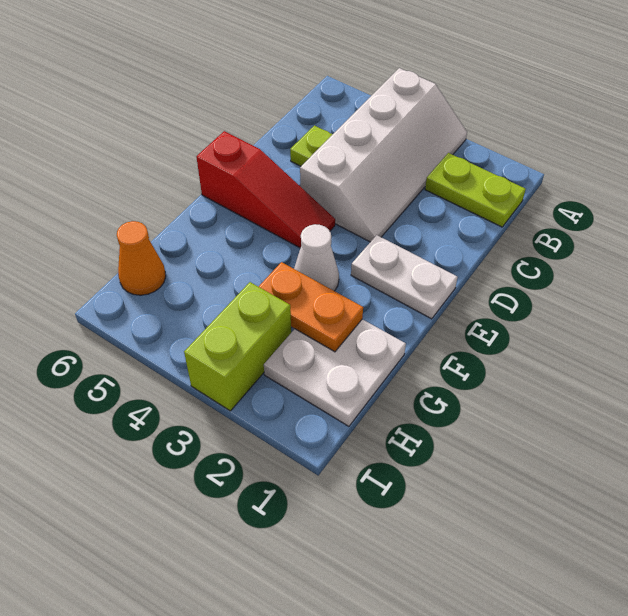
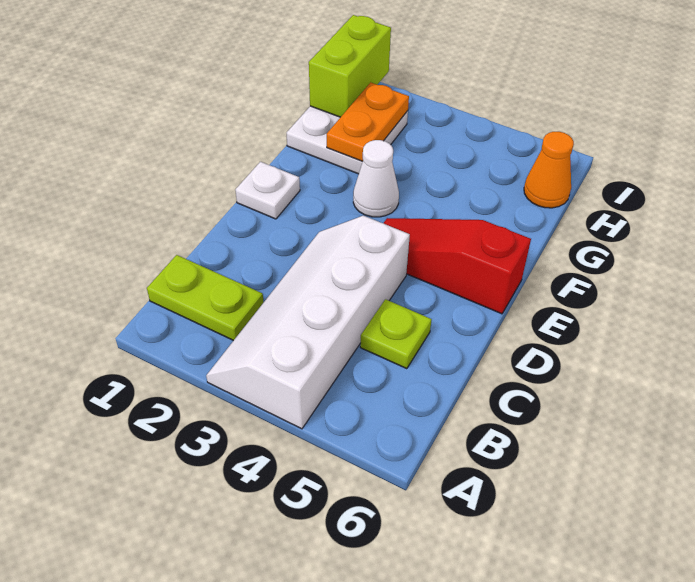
white 1x2 plate [351,235,458,319] -> white 1x1 plate [235,162,300,219]
orange 1x2 plate [259,262,363,352] -> orange 1x2 plate turned to [327,82,409,161]
lime 1x2 brick [184,282,291,411] -> lime 1x2 brick moved to [309,15,391,117]

